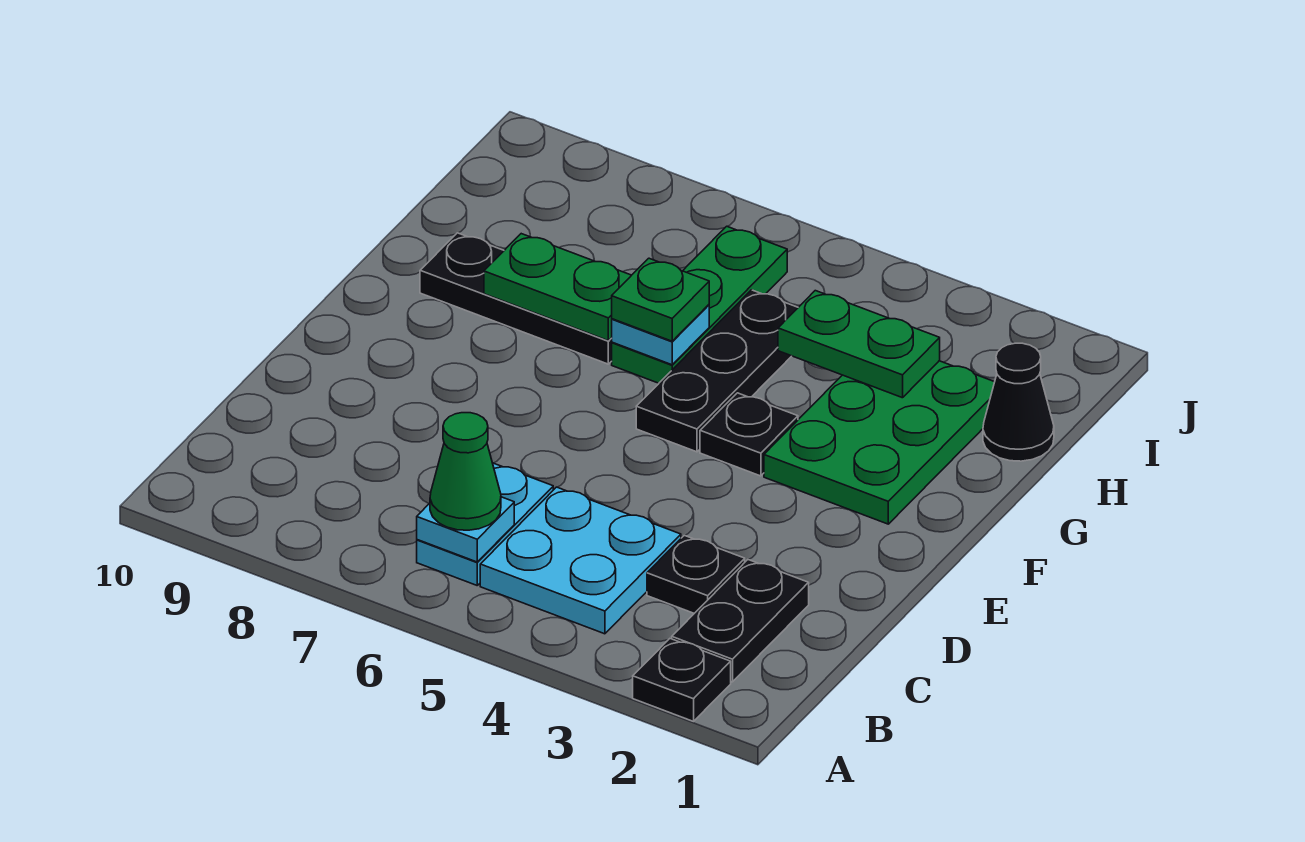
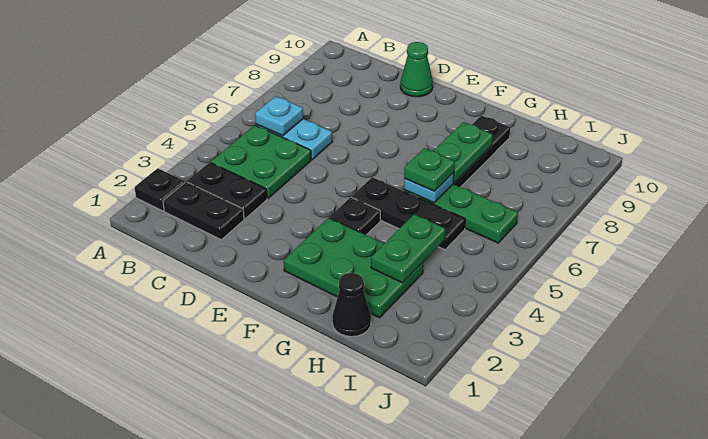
cyan 2x2 plate [480,487,681,634] -> green 2x2 plate [211,125,311,198]
green 1x1 cone [430,413,501,530] -> green 1x1 cone moved to [400,42,433,97]
black 1x1 plate [647,535,745,613] -> black 1x2 plate [187,162,267,219]

